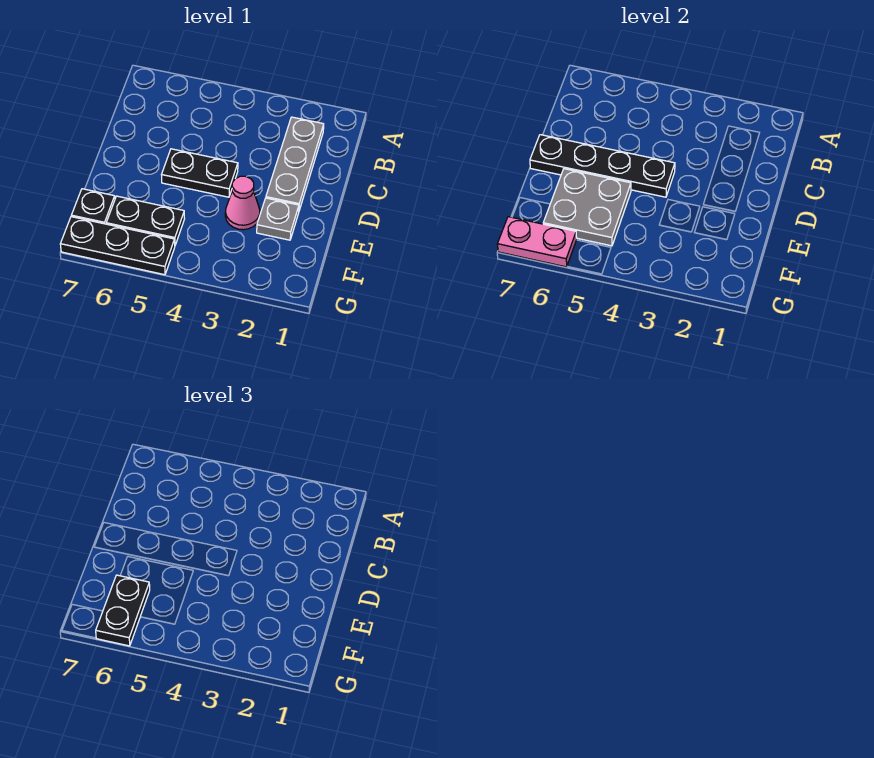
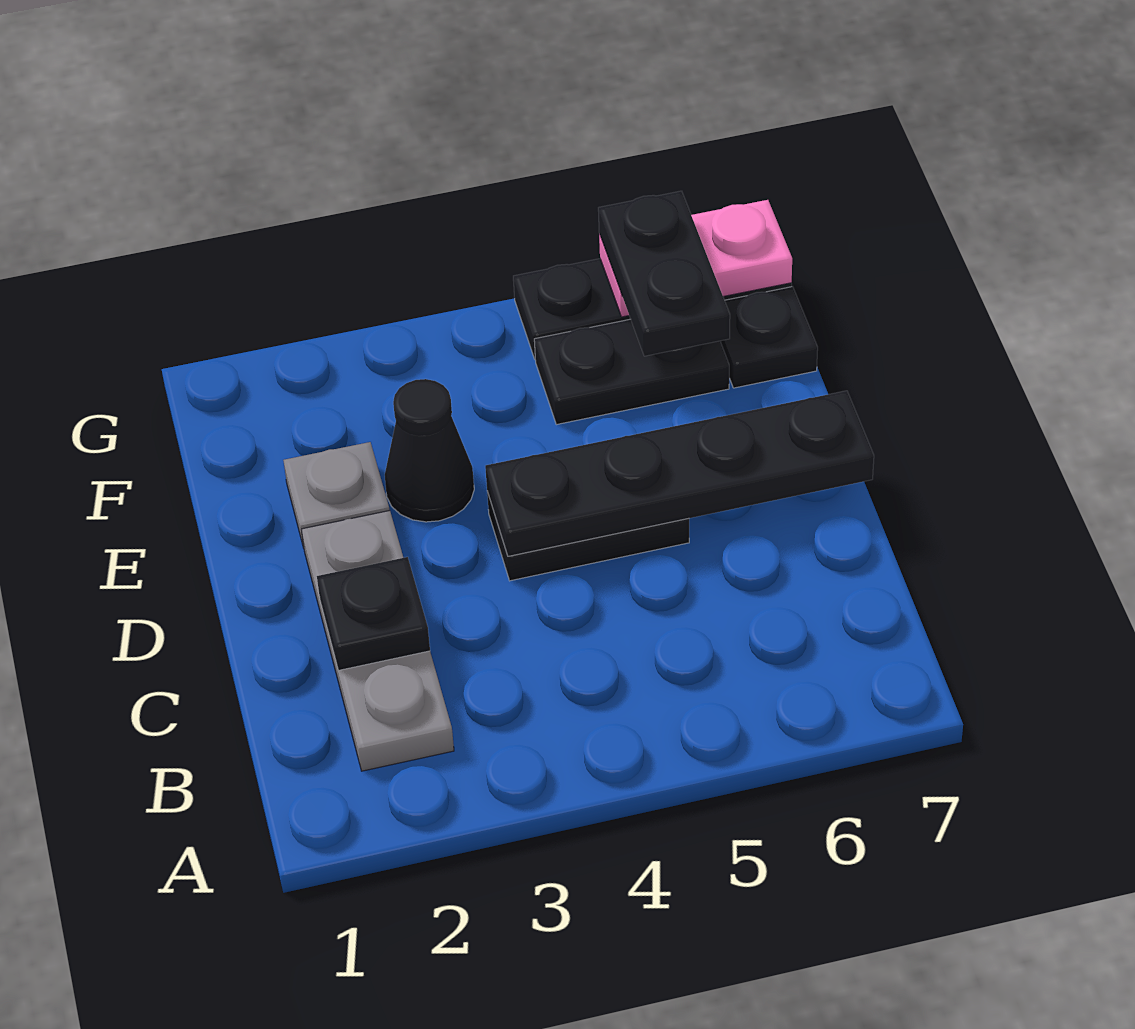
none -> black 1x1 plate [317,557,430,671]
pink 1x1 cone [225,176,260,230] -> black 1x1 cone [385,379,474,522]
grey 2x2 plate [543,169,631,246] -> none

